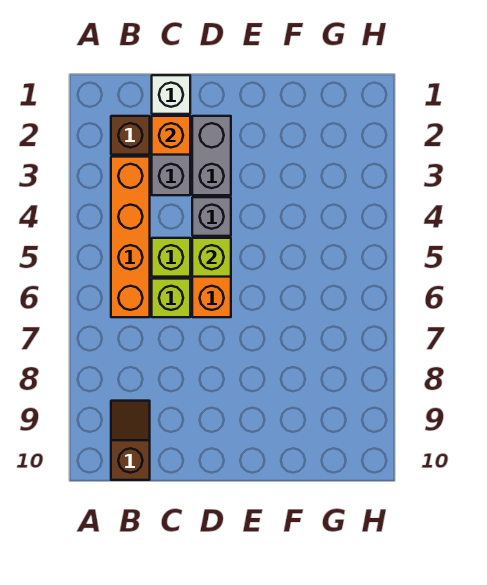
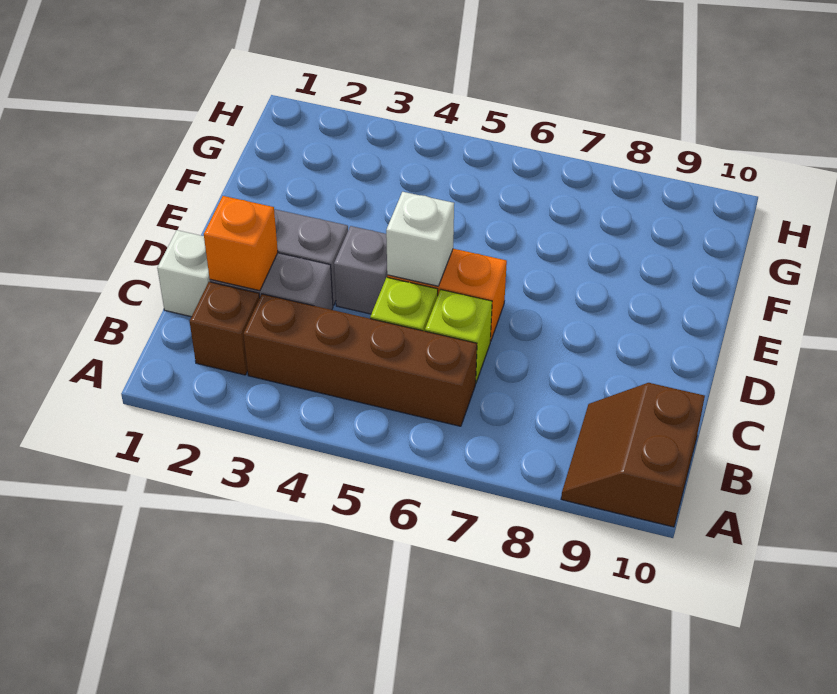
orange 1x4 brick [111,157,150,317] -> brown 1x4 brick [243,294,477,426]
brown 1x2 slope [111,401,150,480] -> brown 2x2 slope [561,383,705,527]
lime 1x1 brick [192,238,231,277] -> white 1x1 brick [386,192,454,286]

